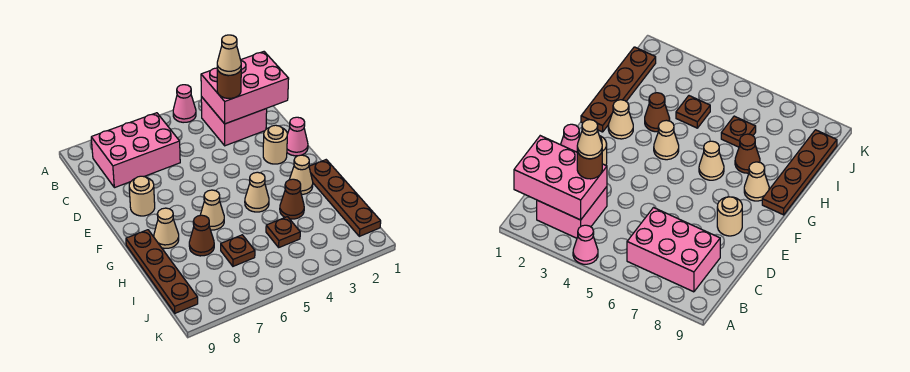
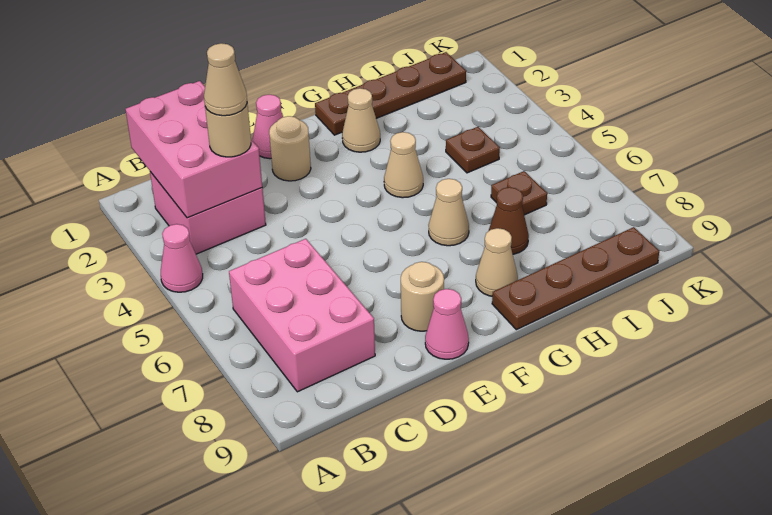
brown 1x1 round brick [217,70,241,98] -> tan 1x1 round brick [205,104,251,157]
none -> pink 1x1 cone [425,289,469,359]
brown 1x1 cone [280,179,304,219] -> none

